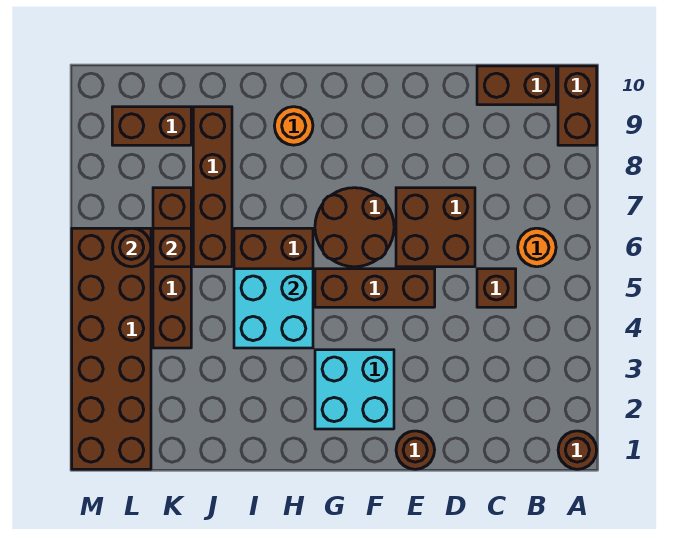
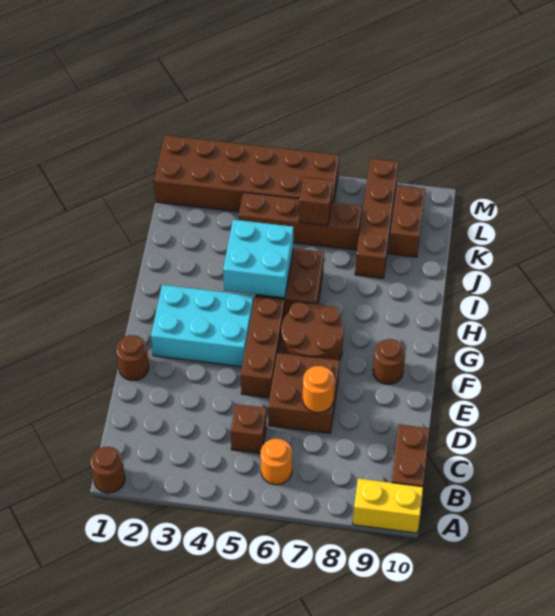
brown 1x2 brick [558,66,597,145] -> yellow 1x2 brick [353,479,423,533]
cyan 2x2 brick [315,350,394,429] -> cyan 2x3 brick [151,285,254,367]
orange 1x1 round brick [275,107,313,145] -> orange 1x1 round brick moved to [303,366,335,413]
brown 1x4 brick [193,107,232,267] -> brown 1x4 brick turned to [355,159,398,278]
brown 1x1 round brick [112,228,151,267] -> brown 1x1 round brick moved to [373,339,405,384]

